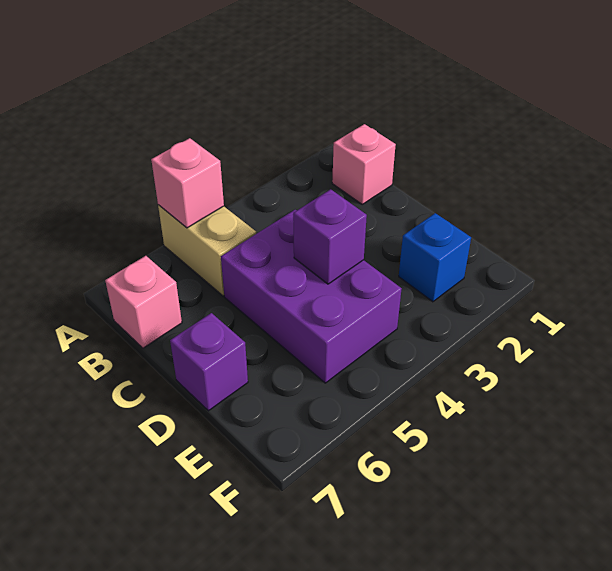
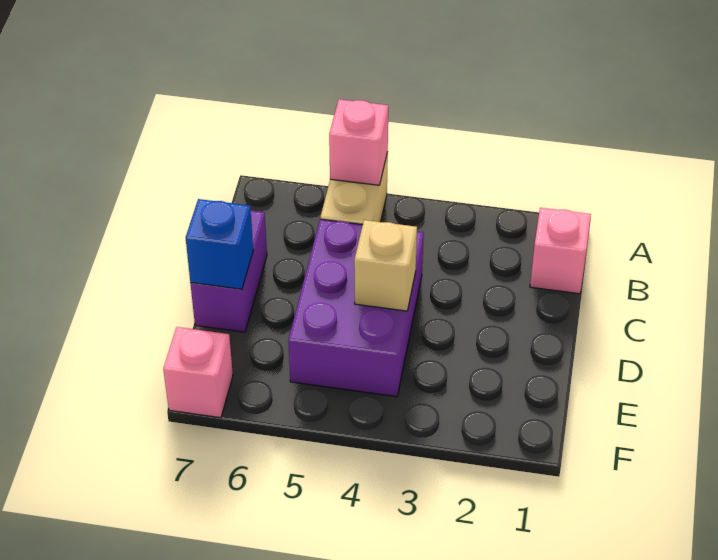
pink 1x1 brick [105,256,182,348] -> pink 1x1 brick moved to [163,327,233,418]
purple 1x1 brick [293,189,367,284] -> tan 1x1 brick [354,220,417,311]
purple 1x1 brick [170,313,248,411] -> purple 1x2 brick [190,211,267,332]
blue 1x1 brick [399,213,471,302] -> blue 1x1 brick moved to [186,199,253,289]

